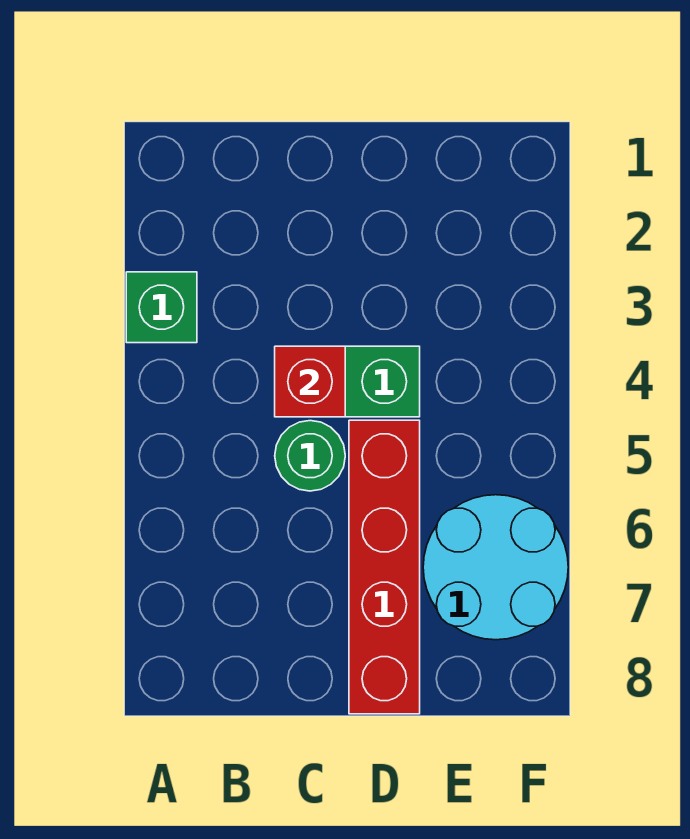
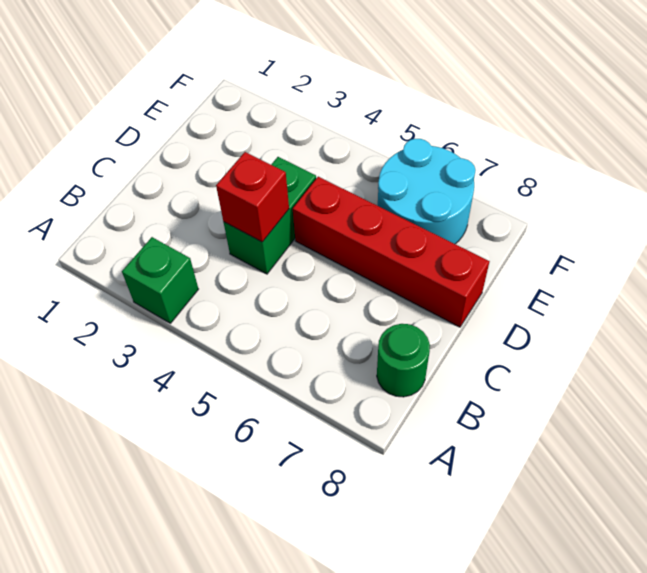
green 1x1 round brick [275,421,345,491] -> green 1x1 round brick moved to [377,324,430,397]

